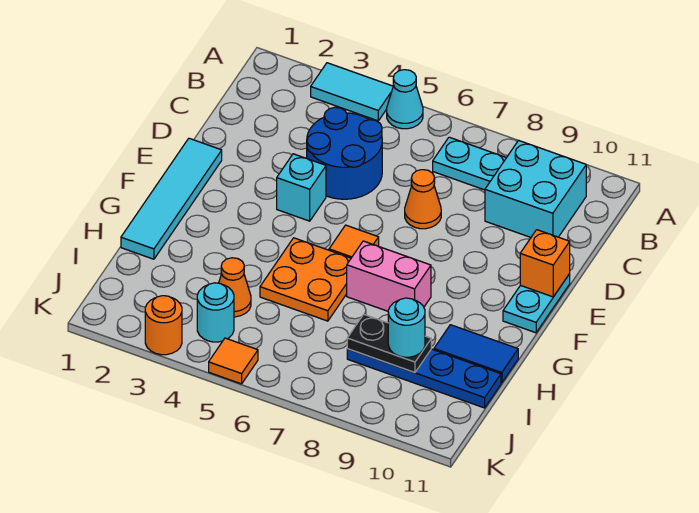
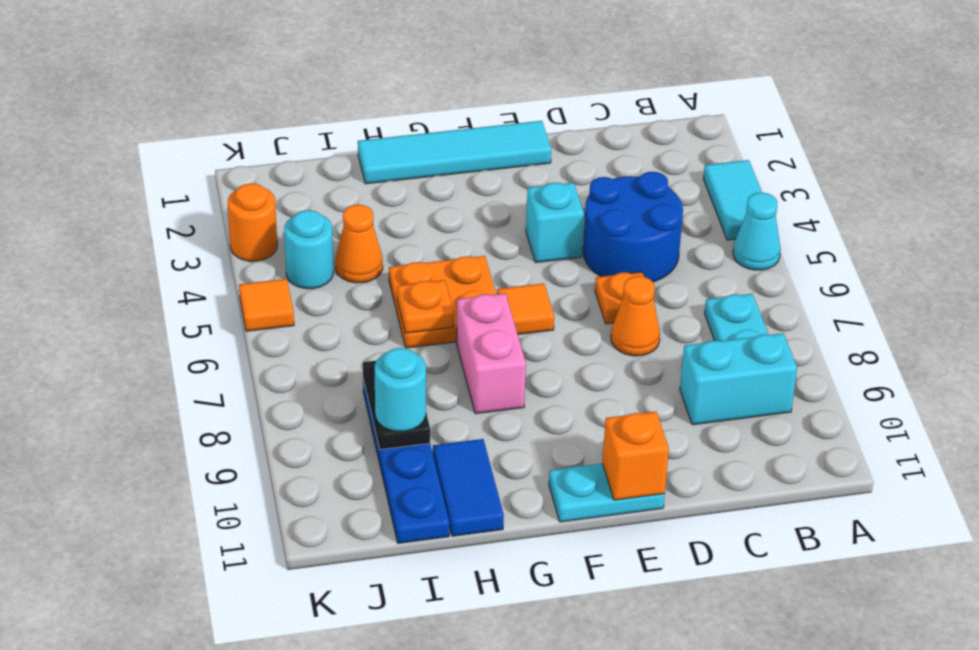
cyan 2x2 brick [485,140,586,237] -> cyan 1x2 brick [680,333,797,425]
none -> orange 1x1 plate [595,272,644,324]
none -> orange 1x1 plate [397,280,454,333]

